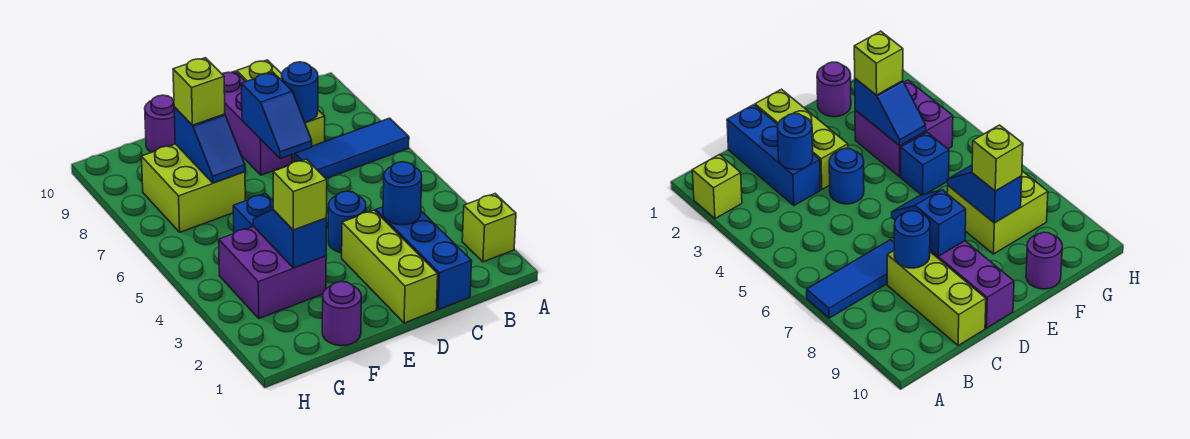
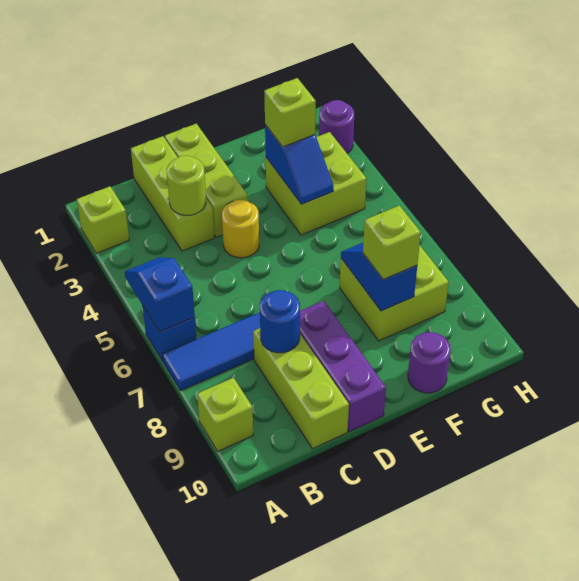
none -> lime 1x1 brick [197,378,253,451]
blue 1x3 brick [376,207,472,310] -> lime 1x3 brick [131,136,214,251]
blue 1x1 round brick [383,162,422,225] -> lime 1x1 round brick [167,156,206,215]
blue 1x1 round brick [328,191,366,253] -> yellow 1x1 round brick [222,200,259,258]
blue 1x2 slope [242,72,312,159] -> blue 1x2 slope moved to [125,257,195,332]
purple 1x1 round brick [322,282,361,346] -> purple 1x1 round brick moved to [319,100,354,153]
purple 2x2 brick [219,226,326,318] -> lime 2x2 brick [266,132,367,235]
blue 1x1 brick [233,194,273,233] -> blue 1x1 brick moved to [143,307,196,362]

